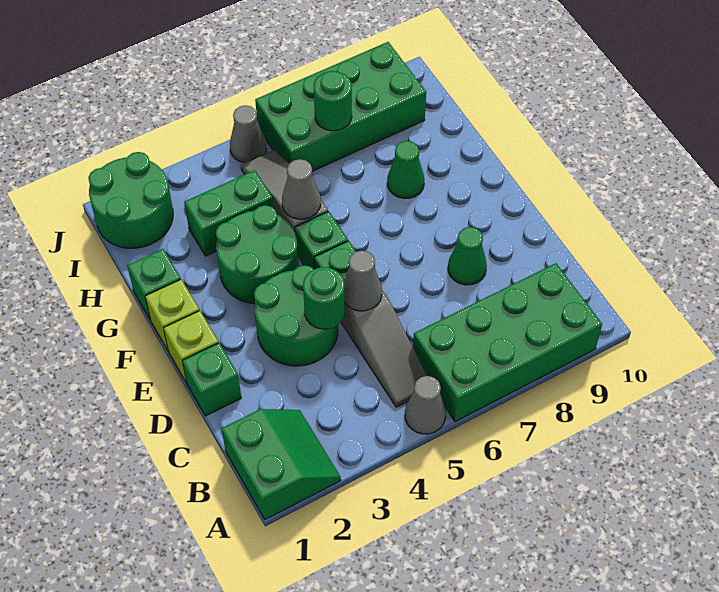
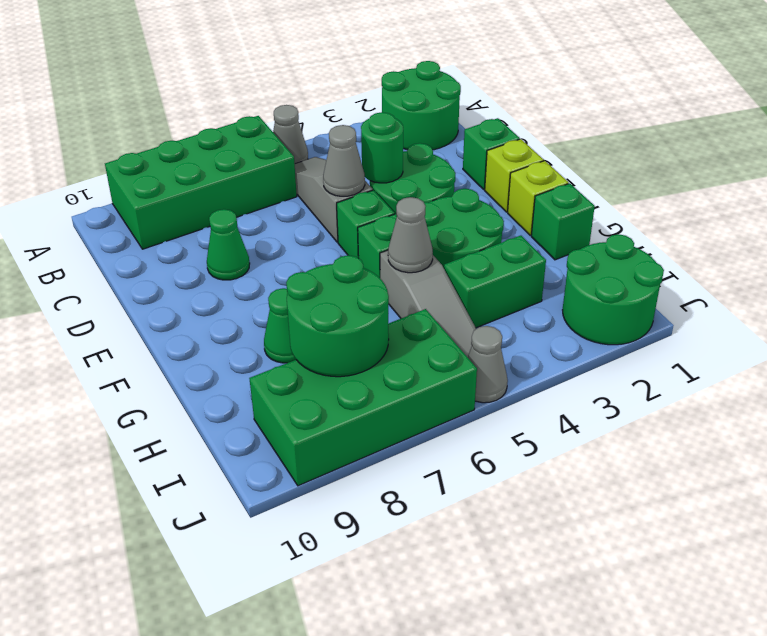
green 2x2 slope [222,409,341,520] -> green 2x2 round brick [382,61,461,150]
green 1x1 round brick [314,71,352,131] -> green 2x2 round brick [286,255,389,377]

